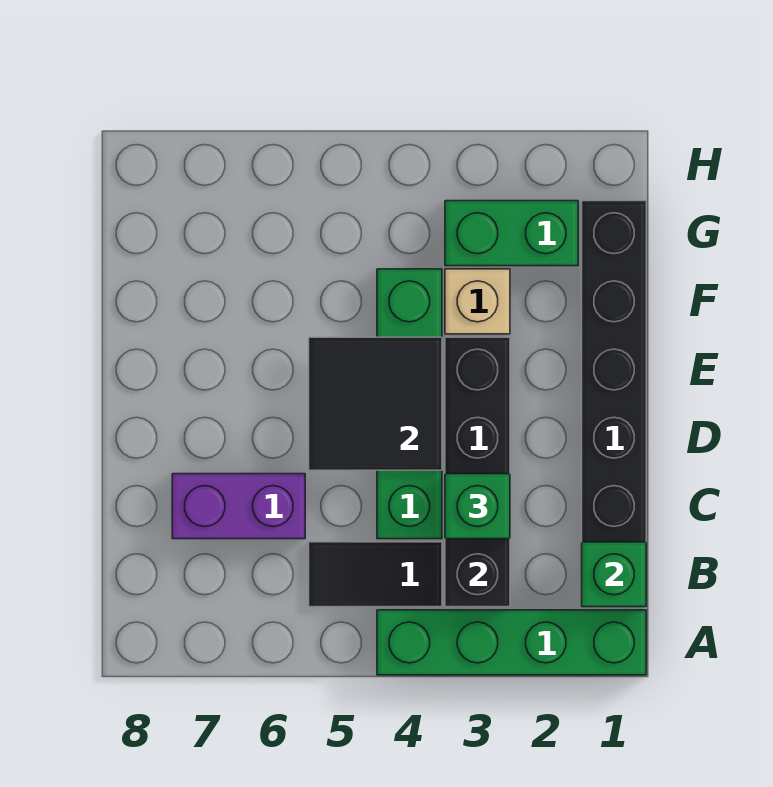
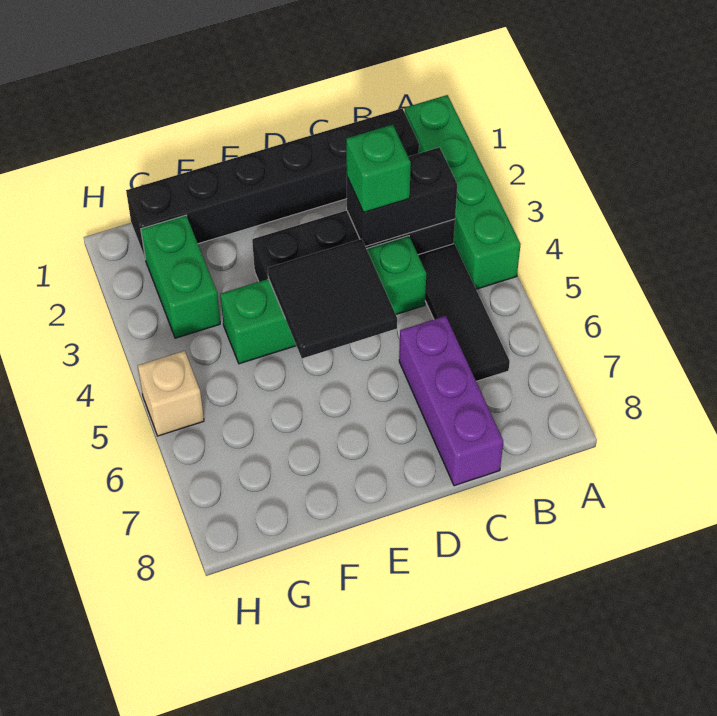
green 1x1 brick [582,542,646,607] -> none
black 1x2 tile [309,542,442,607] -> black 1x3 tile [418,244,510,381]
purple 1x2 brick [172,474,305,539] -> purple 1x3 brick [399,316,503,486]
tan 1x1 brick [445,269,510,334] -> tan 1x1 brick moved to [138,351,204,436]

